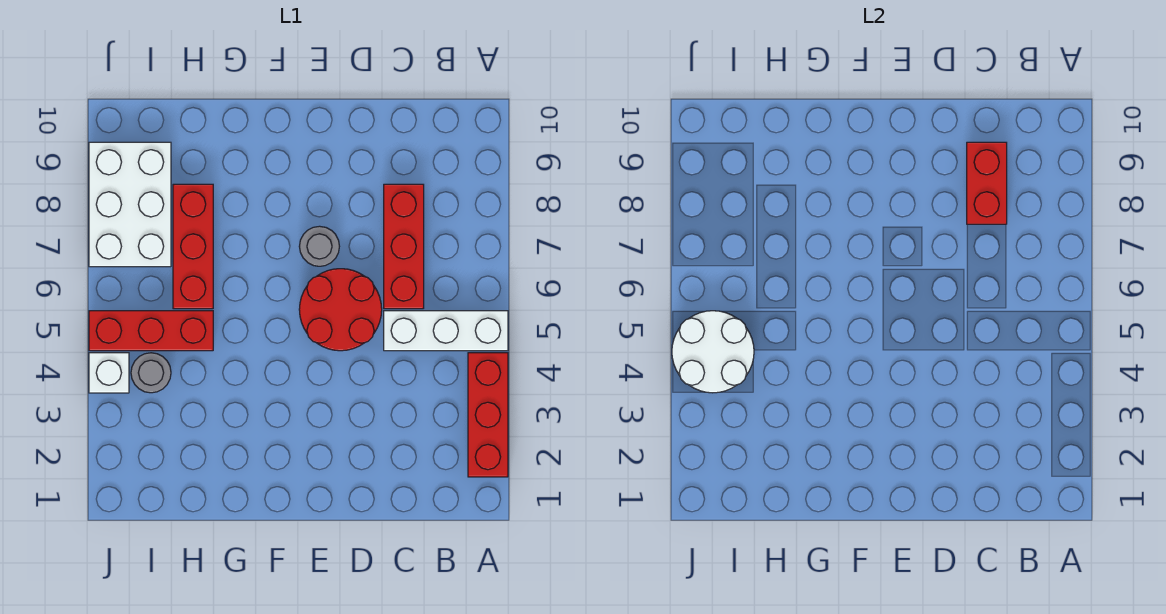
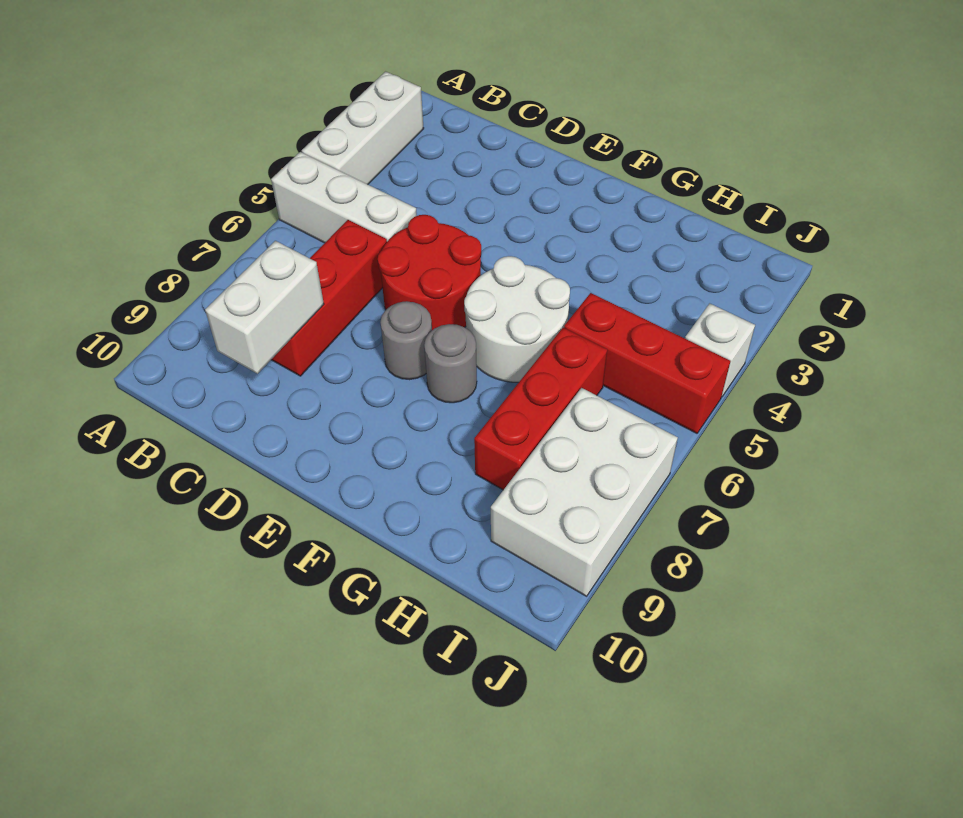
red 1x3 brick [468,353,508,477] -> white 1x3 brick [302,72,424,184]
red 1x2 brick [967,142,1007,224] -> white 1x2 brick [205,241,324,374]
grey 1x1 round brick [131,353,171,393] -> grey 1x1 round brick moved to [424,324,477,403]
white 2x2 round brick [672,311,754,393] -> white 2x2 round brick moved to [464,256,570,382]

